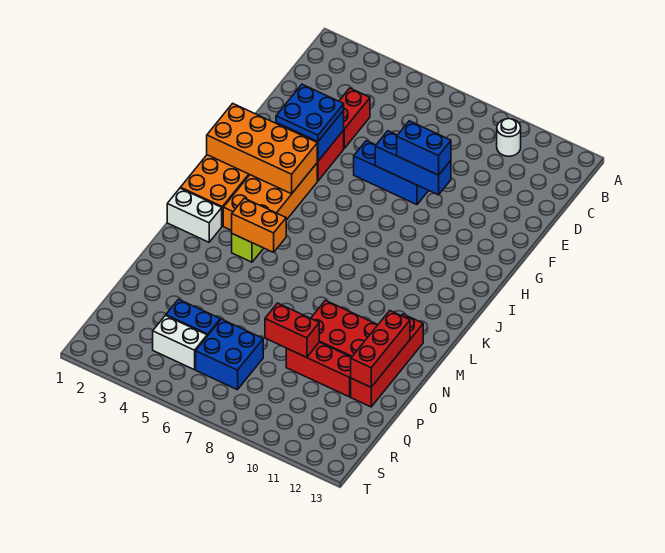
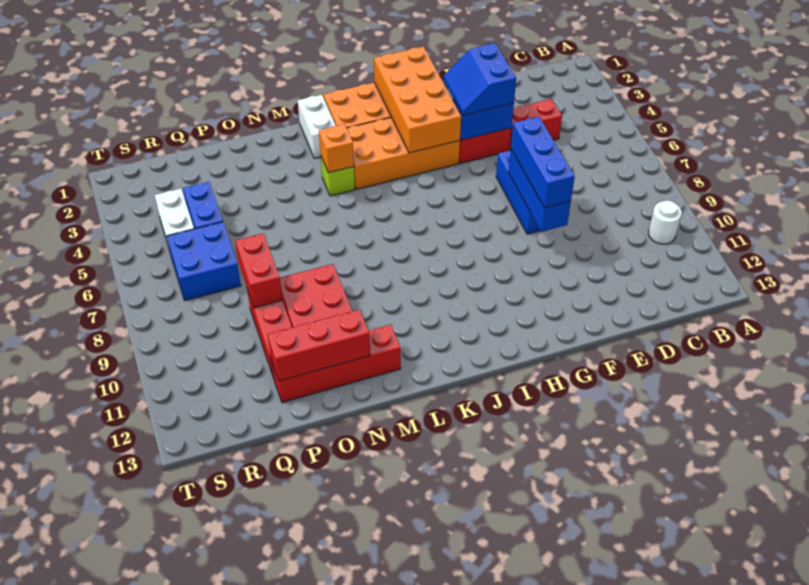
blue 2x2 plate [276,84,344,142] -> blue 2x2 slope [444,43,516,115]
blue 1x2 brick [397,121,451,175] -> blue 1x3 brick [511,117,575,208]
orange 1x2 brick [232,198,286,252] -> orange 1x1 brick [319,124,354,173]

